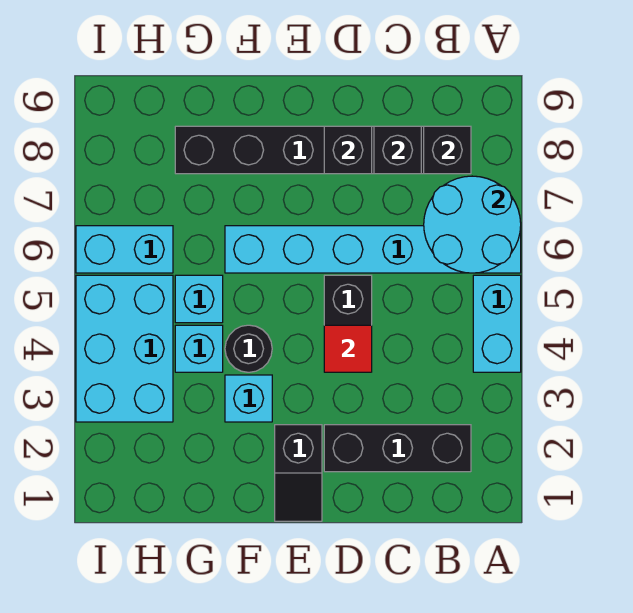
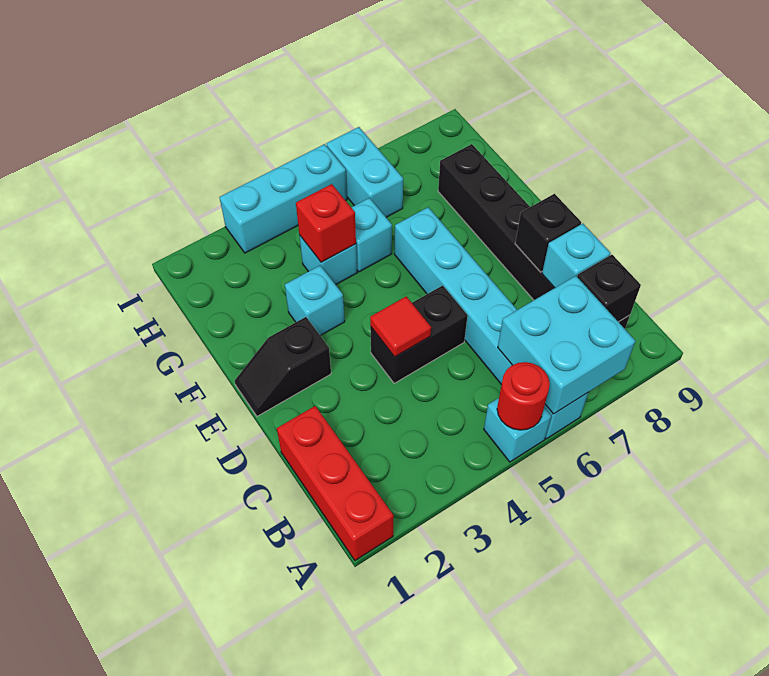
none -> red 1x3 brick [277,406,394,560]
cyan 1x2 brick [473,275,521,372] -> cyan 1x1 brick [484,398,551,462]
none -> red 1x1 round brick [497,362,550,430]
cyan 2x2 round brick [424,176,521,273] -> cyan 2x2 brick [498,276,635,414]
black 1x3 brick [324,425,471,472] -> none
black 1x1 brick [374,126,421,174] -> cyan 1x1 brick [542,224,611,288]
black 1x1 round brick [225,325,272,372] -> none
none -> red 1x1 brick [296,184,356,262]
cyan 2x3 brick [76,275,173,422] -> cyan 1x3 brick [220,144,347,253]

